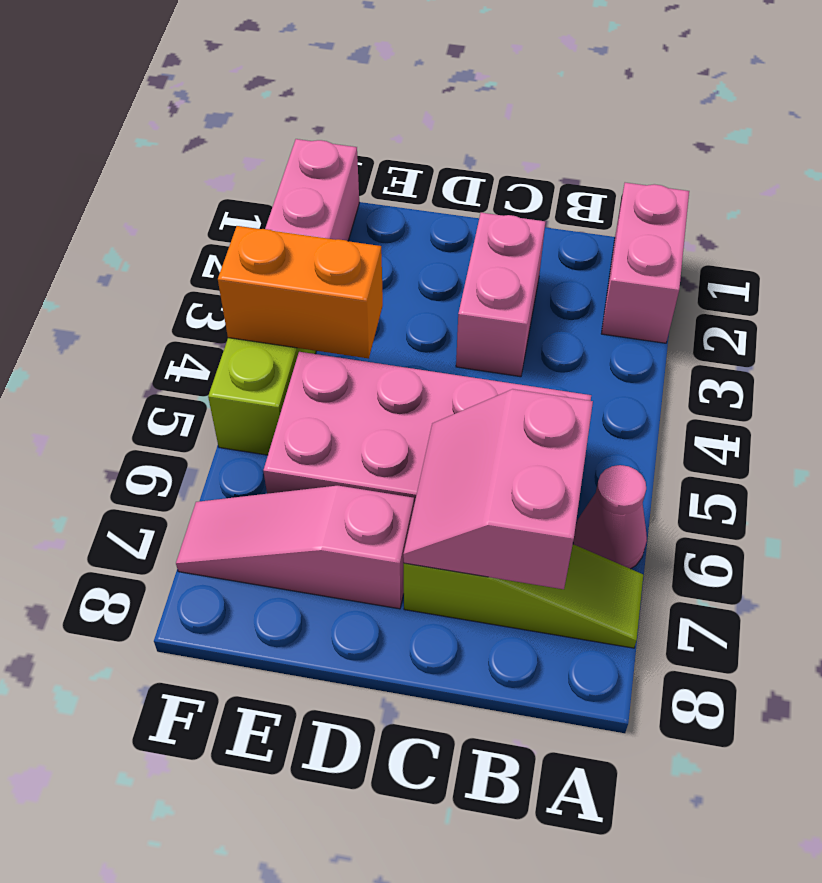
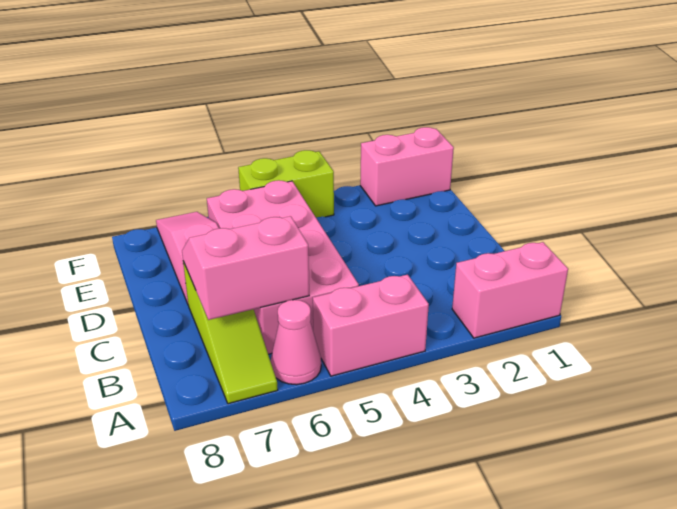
pink 1x2 brick [456,213,545,377] -> pink 1x2 brick moved to [313,275,429,376]
orange 1x2 brick [218,226,383,359] -> none

